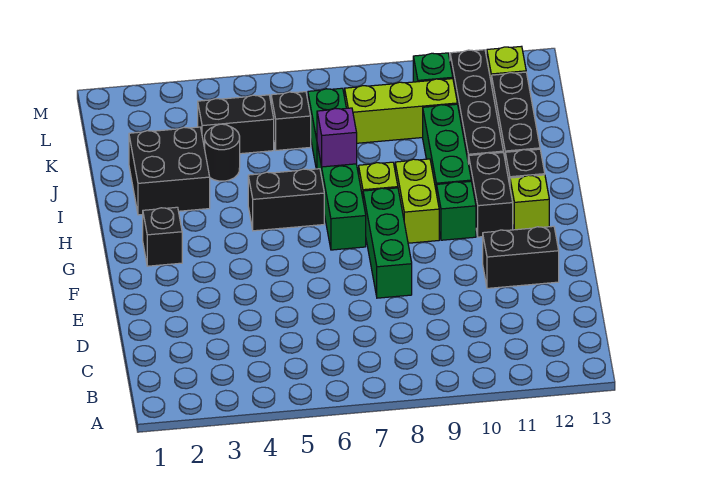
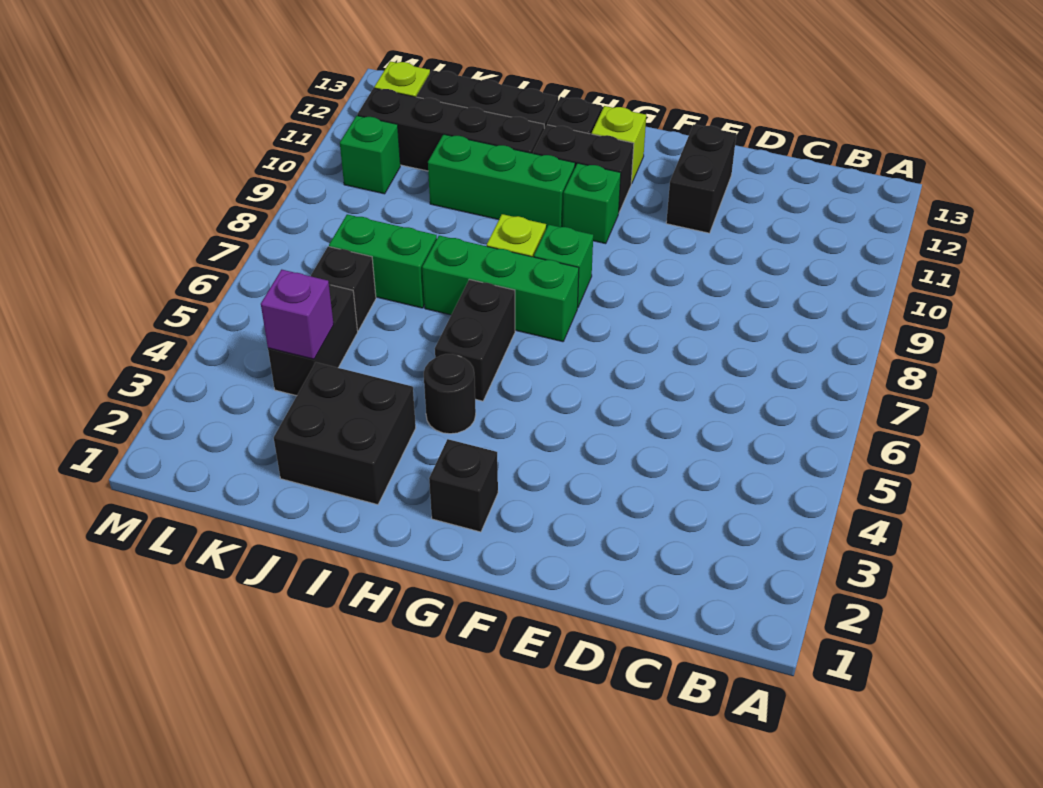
green 1x3 brick [363,188,412,298] -> green 1x1 brick [534,225,593,308]
lime 1x2 brick [395,159,439,243] -> none
purple 1x1 brick [317,108,357,167] -> purple 1x1 brick moved to [261,270,334,359]
black 1x1 round brick [205,124,240,181] -> black 1x1 round brick moved to [424,354,476,434]
lime 1x3 brick [345,79,457,143] -> none

